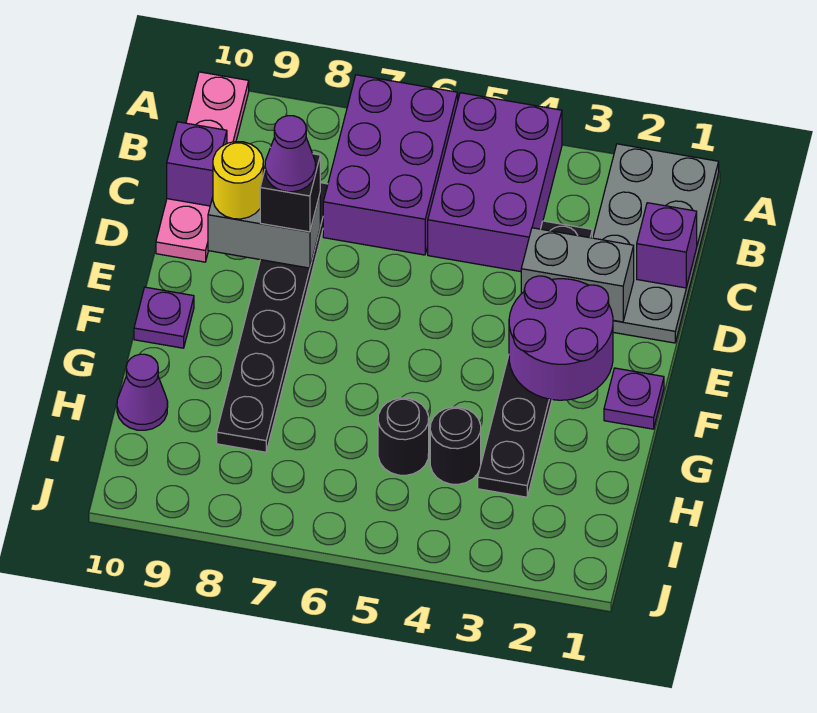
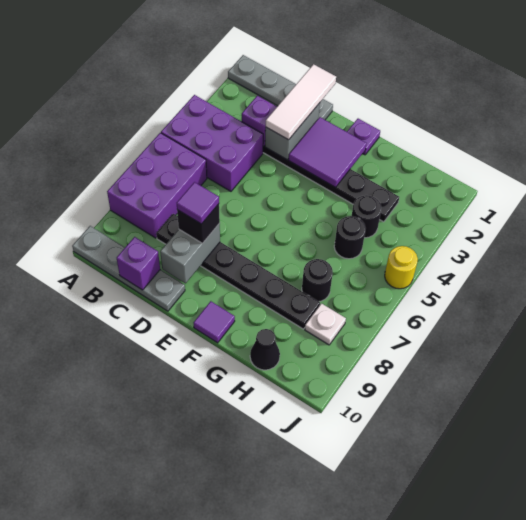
grey 2x4 plate [593,144,719,343] -> grey 1x4 plate [228,55,333,120]
purple 2x3 brick [323,75,458,255] -> purple 2x3 brick turned to [107,133,207,238]
pink 1x4 plate [156,72,249,262] -> grey 1x4 plate [72,226,185,311]
purple 1x1 brick [637,203,697,288] -> purple 1x1 brick moved to [242,96,277,146]
none -> white 1x3 tile [266,64,336,140]
purple 1x1 cone [265,116,316,192] -> purple 1x1 tile [177,182,219,224]
yellow 1x1 round brick [213,142,263,219] -> yellow 1x1 round brick moved to [385,246,418,289]
purple 2x2 round brick [509,276,613,400] -> purple 2x2 tile [289,117,367,187]
purple 1x1 plate [134,287,194,348] -> purple 1x1 tile [194,301,235,343]
none -> black 1x1 round brick [302,259,333,302]
purple 1x1 cone [117,354,168,430] -> black 1x1 cone [250,329,280,370]
none -> white 1x1 plate [305,304,346,345]

